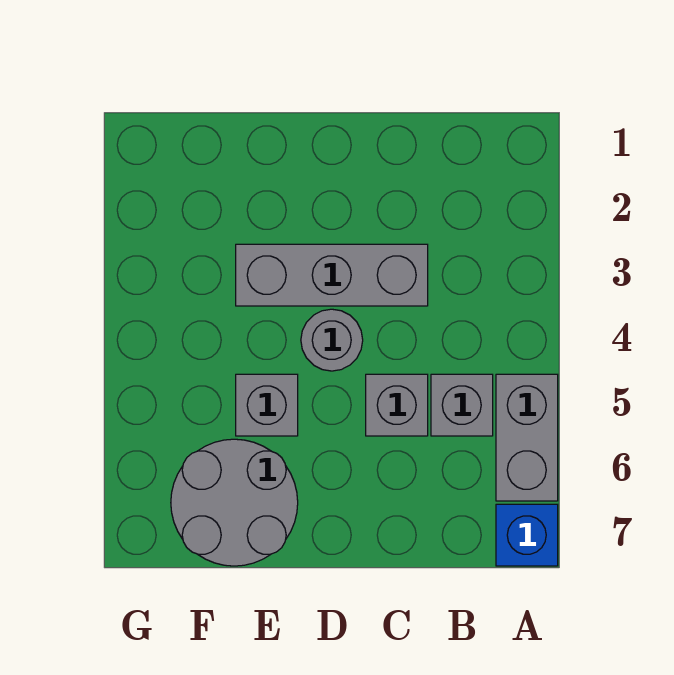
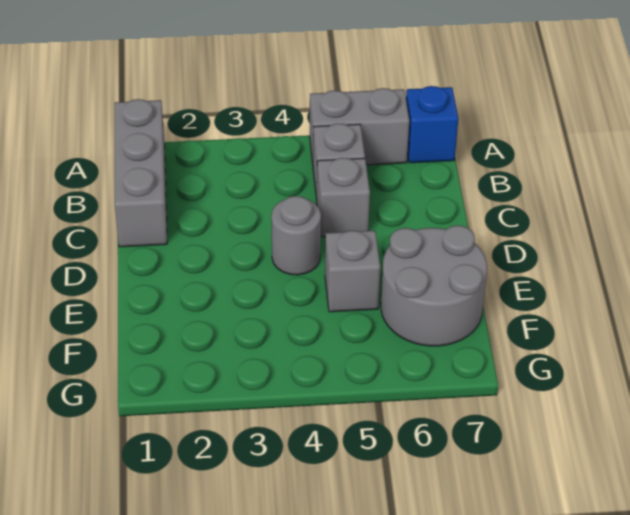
grey 1x3 brick [236,244,428,306] -> grey 1x3 brick moved to [115,99,167,247]

